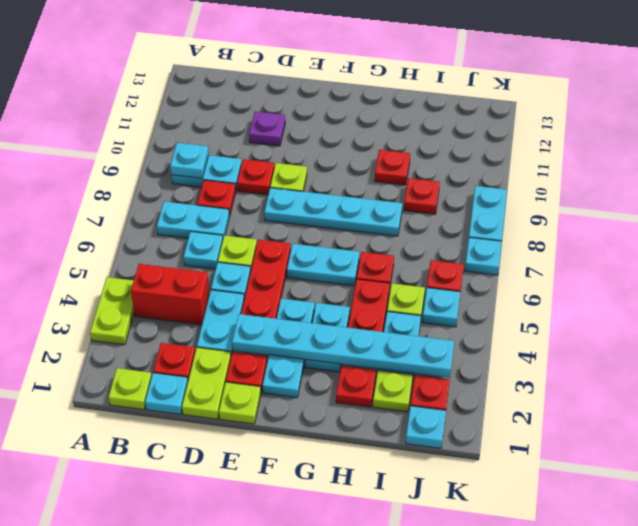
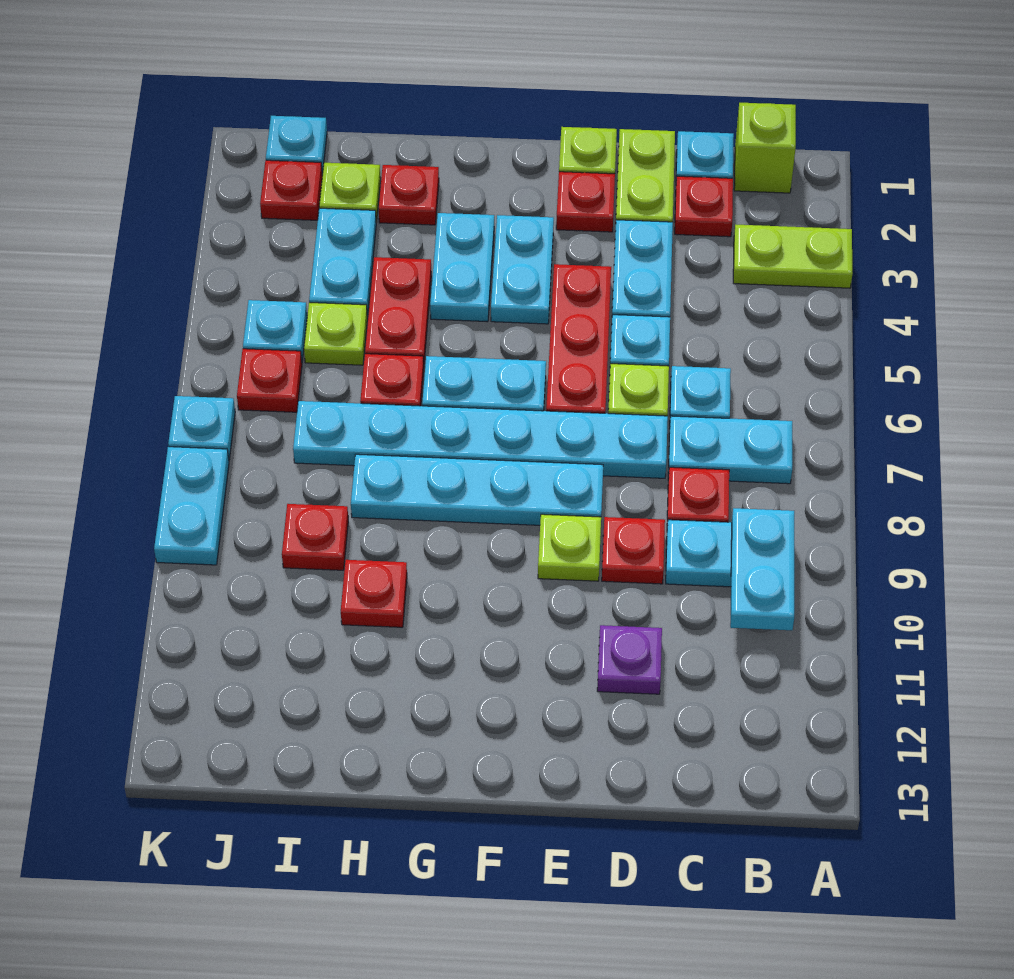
lime 1x2 plate [90,277,134,345] -> lime 1x2 plate turned to [733,225,853,288]
lime 1x1 plate [109,368,152,410] -> lime 1x1 brick [734,103,796,193]
red 1x2 brick [131,264,209,325] -> none
cyan 1x1 plate [170,143,209,178] -> cyan 1x2 plate [730,508,794,630]
cyan 1x6 plate [232,314,454,378] -> cyan 1x6 plate moved to [293,401,668,478]
cyan 1x3 plate [263,299,314,398] -> cyan 1x2 plate [491,215,554,324]

